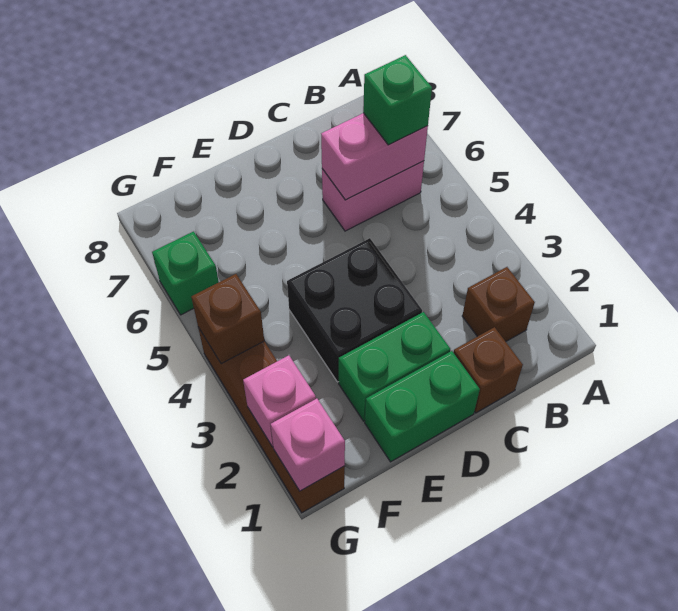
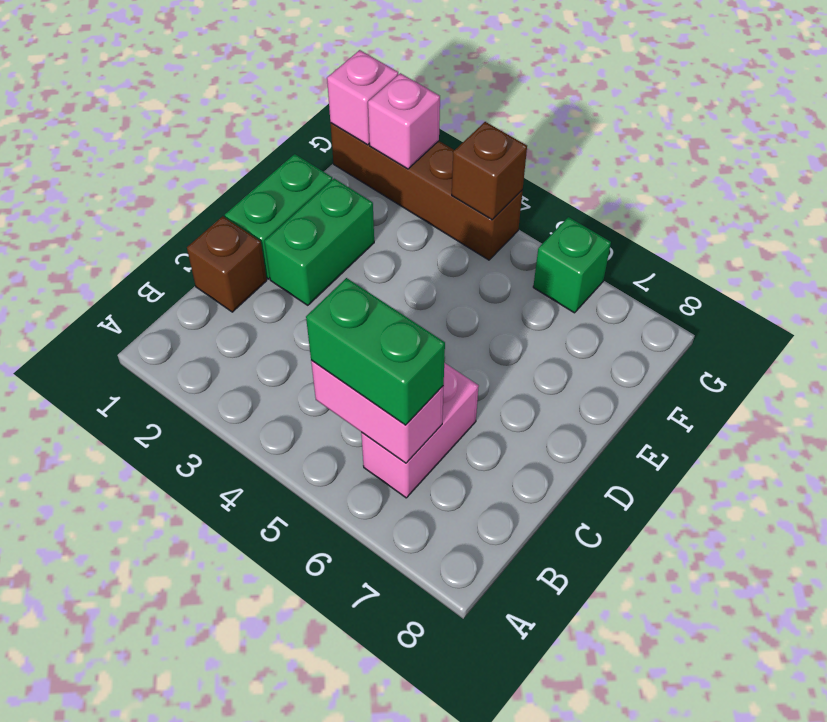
brown 1x1 brick [462,267,535,342] -> none
pink 1x2 brick [321,113,428,200] -> pink 1x2 brick turned to [311,360,444,463]
green 1x1 brick [363,55,432,145] -> green 1x2 brick [306,278,445,425]
black 2x2 brick [287,238,422,382] -> none

